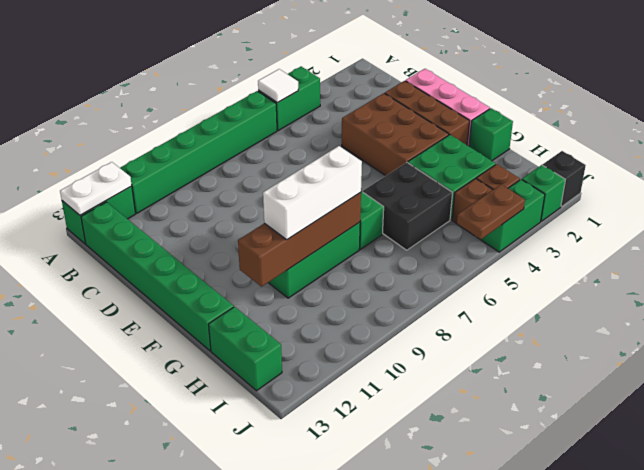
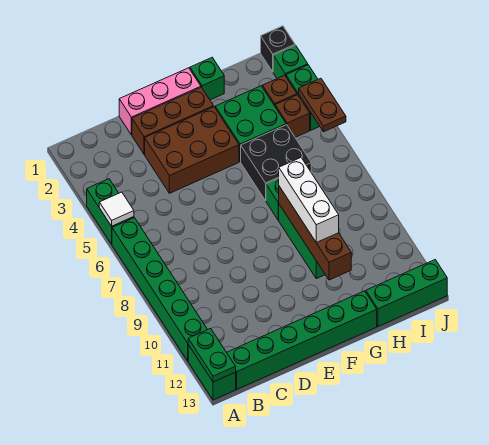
white 1x2 plate [60,162,132,215] -> green 1x2 plate [188,328,236,382]
green 1x2 brick [209,307,282,391] -> green 1x3 brick [366,260,447,326]

